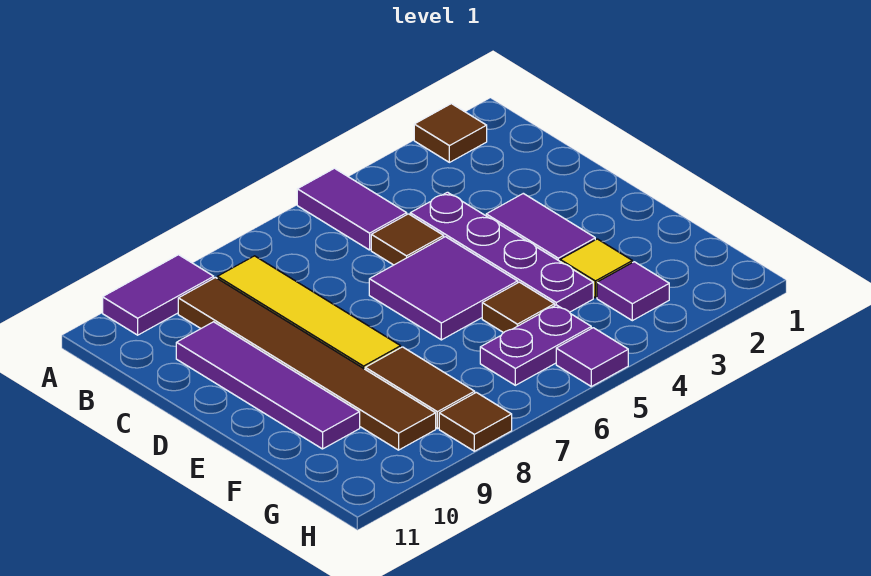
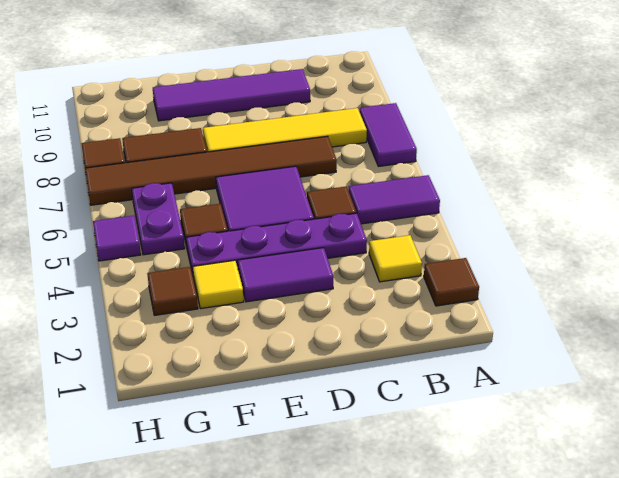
purple 1x2 tile [103,255,214,335] -> purple 1x2 tile moved to [359,103,417,166]
none -> yellow 1x1 tile [369,235,422,282]
brown 1x6 tile [178,278,436,450] -> brown 1x6 tile moved to [85,136,337,205]
purple 1x1 tile [597,262,669,321] -> brown 1x1 tile [147,267,198,315]

